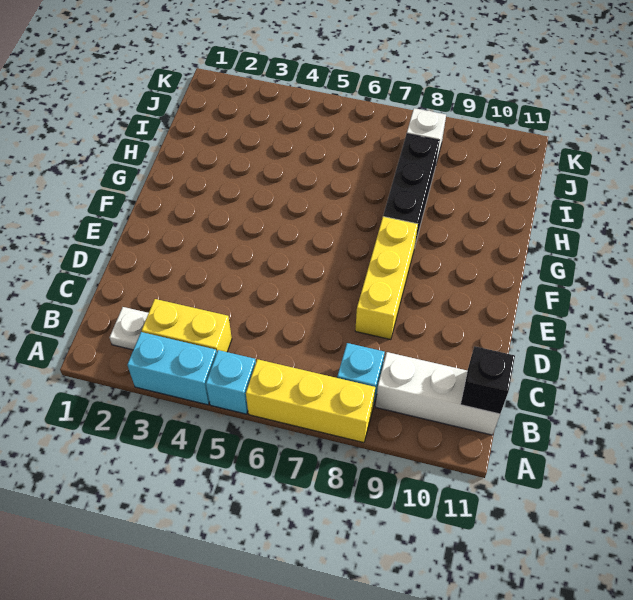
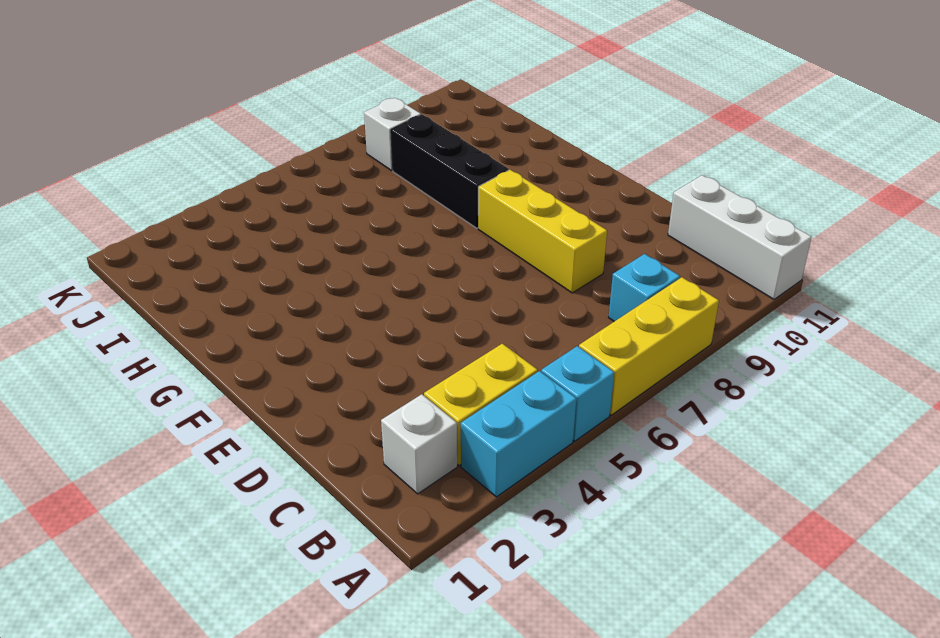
white 1x1 plate [110,307,149,350] -> white 1x1 brick [381,394,457,494]
white 1x3 brick [376,352,500,435] -> white 1x3 brick turned to [668,175,811,299]
black 1x1 brick [461,346,515,414] -> none

